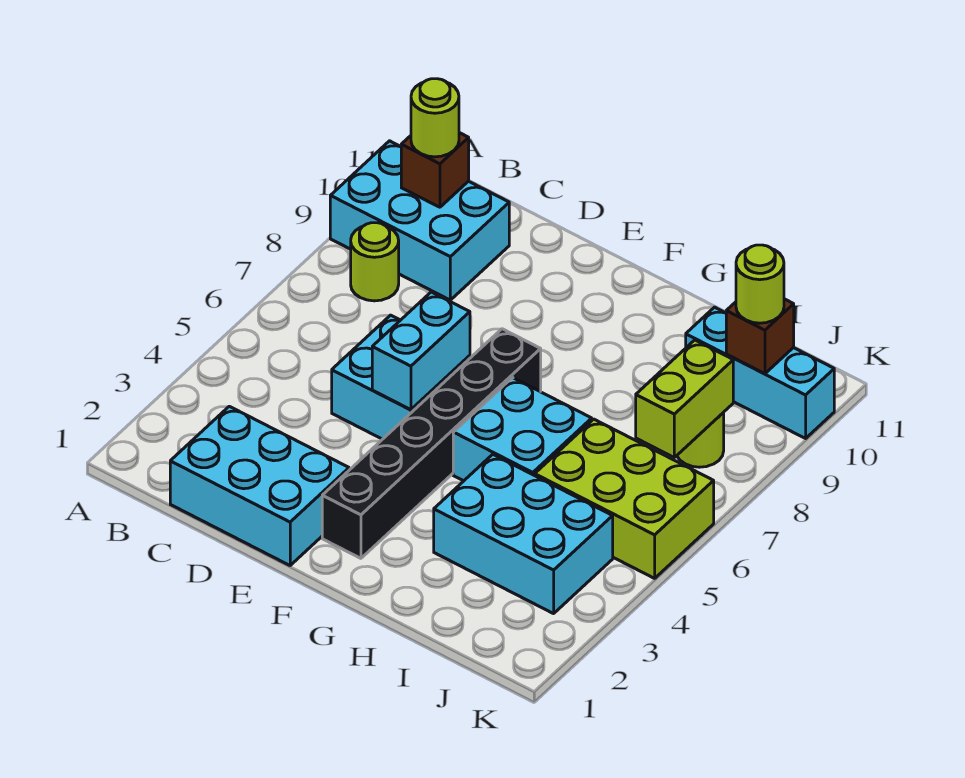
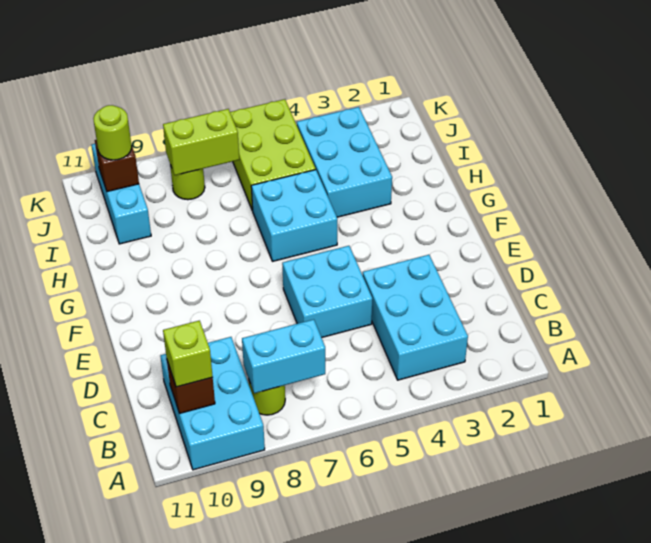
lime 1x1 round brick [411,79,459,157] -> lime 1x1 brick [163,321,213,387]
cyan 2x3 brick [170,406,349,565] -> cyan 2x3 brick moved to [363,255,468,380]
cyan 1x2 brick [372,292,470,410] -> cyan 1x2 brick moved to [242,319,325,393]
black 1x6 brick [322,329,541,558] -> none

